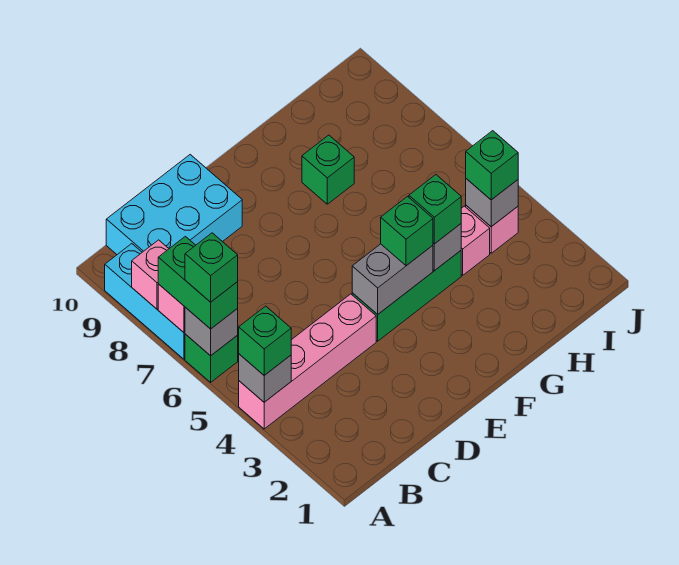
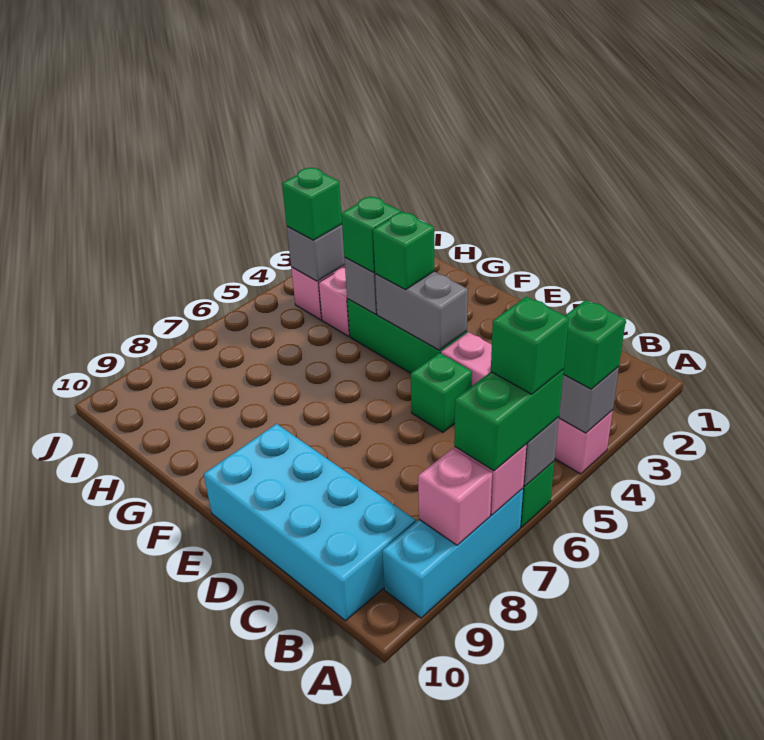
cyan 2x3 brick [106,155,242,254] -> cyan 2x4 brick [204,424,415,621]
green 1x1 brick [302,135,354,204] -> green 1x1 brick moved to [411,353,472,432]

